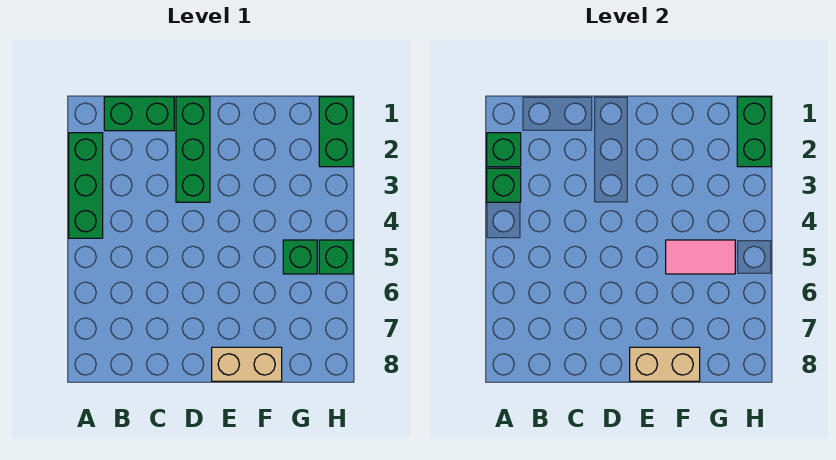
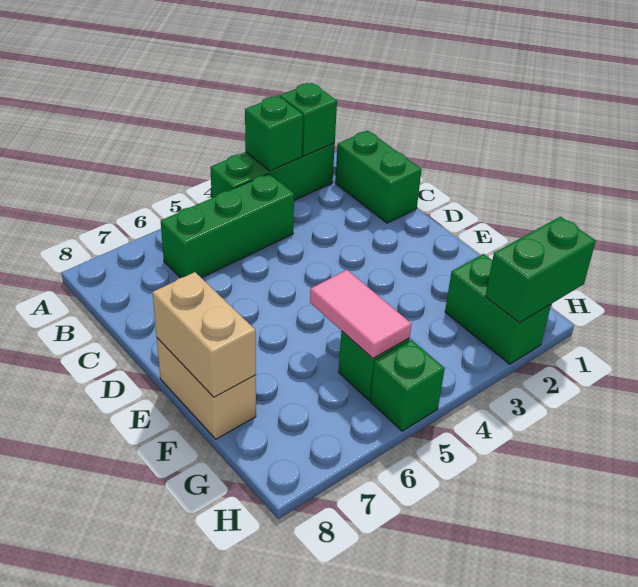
green 1x3 brick [176,97,210,202] -> green 1x3 brick moved to [161,174,294,278]
green 1x2 brick [319,97,353,167] -> green 1x2 brick turned to [445,254,551,364]

